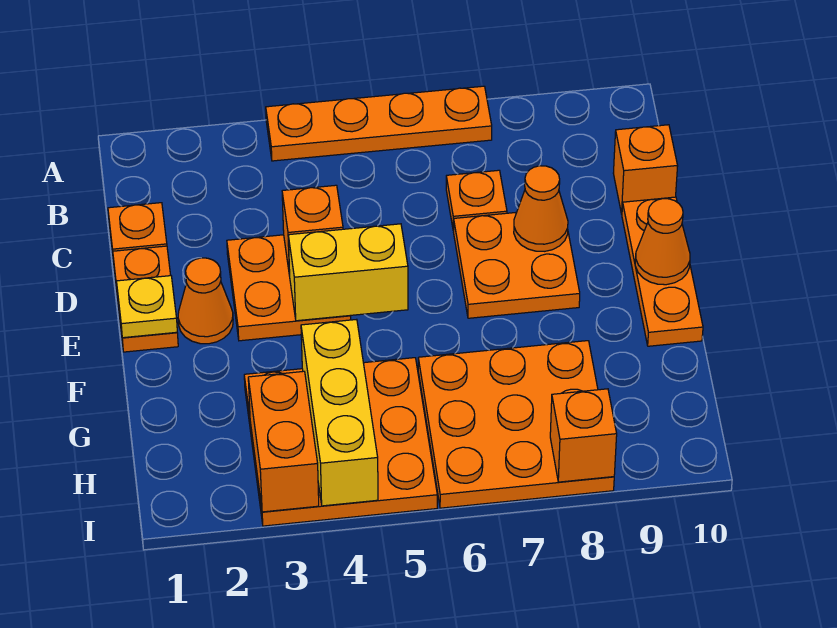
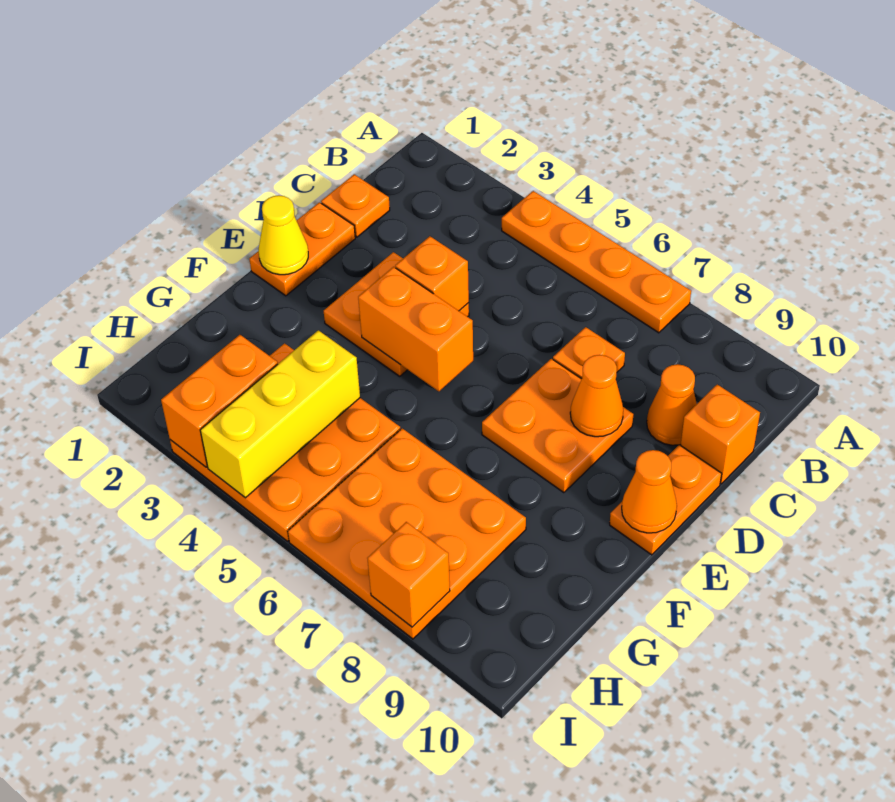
orange 1x3 plate [622,197,703,346] -> orange 1x2 plate [610,445,722,555]
yellow 1x1 plate [117,276,177,338] -> yellow 1x1 cone [259,195,308,275]
orange 1x1 cone [178,258,233,344] -> orange 1x1 cone moved to [647,364,697,445]
yellow 1x2 brick [288,224,408,321] -> orange 1x2 brick [358,267,473,391]

